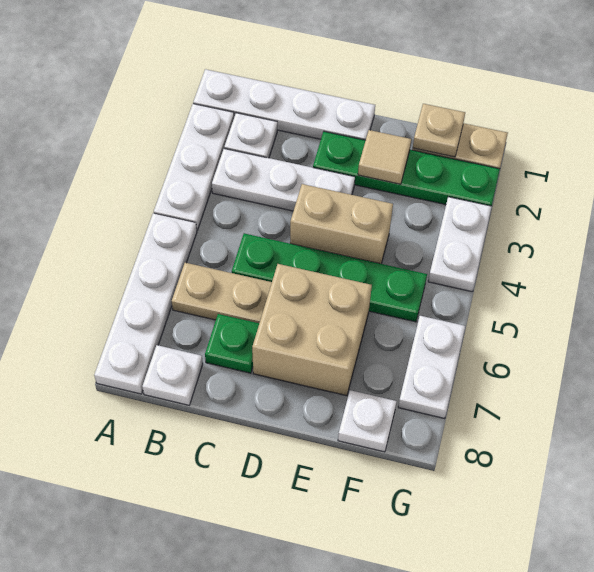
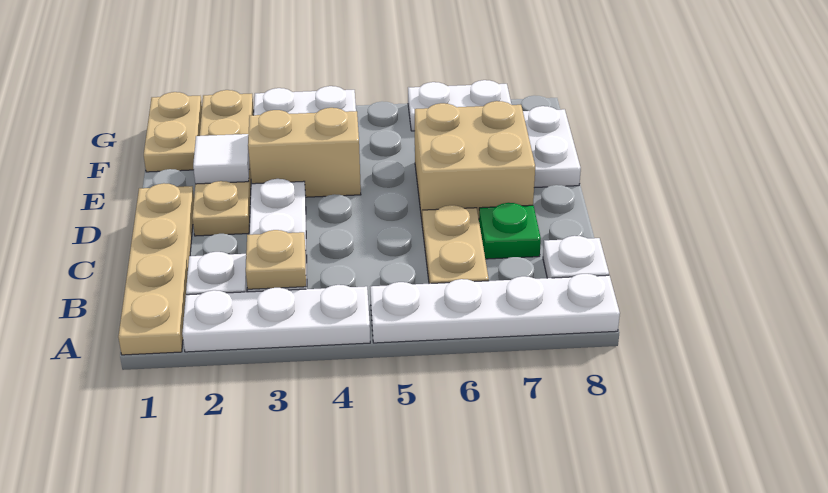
white 1x4 plate [193,69,375,140] -> tan 1x4 plate [118,183,194,355]
green 1x4 plate [232,233,427,322] -> none
green 1x4 plate [313,132,500,206] -> tan 1x4 plate [192,90,254,236]
tan 1x2 brick [290,184,393,264] -> tan 1x2 brick turned to [248,108,361,197]
tan 1x1 tile [358,130,411,184] -> white 1x1 tile [193,134,249,184]
tan 1x1 plate [413,104,465,157] -> tan 1x1 plate moved to [246,230,306,289]
white 1x1 plate [338,390,397,452] -> white 1x2 plate [523,106,581,188]

